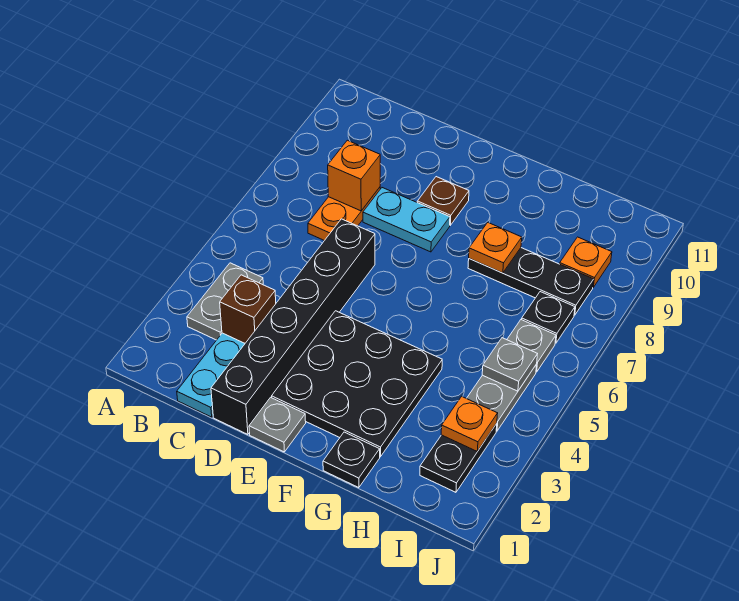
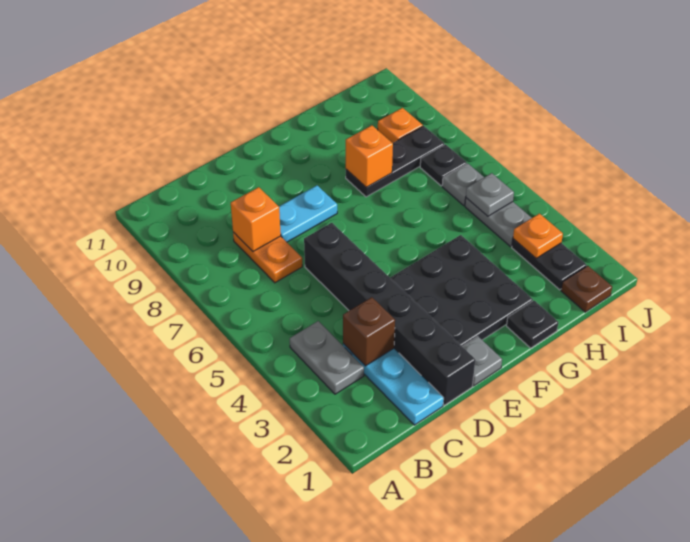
brown 1x1 plate [417,177,469,225] -> brown 1x1 plate moved to [561,266,612,312]
orange 1x1 plate [469,223,522,273] -> orange 1x1 brick [346,125,393,187]

